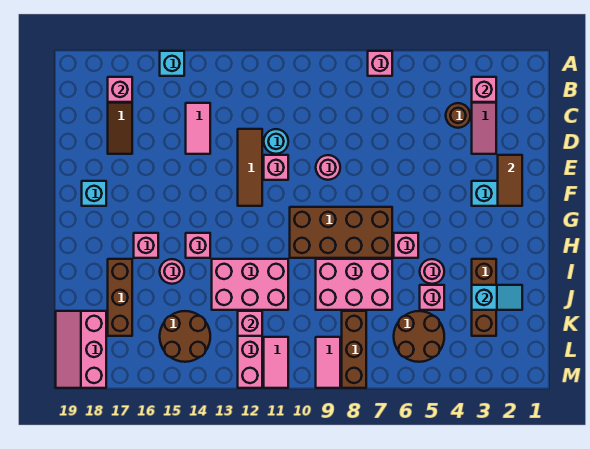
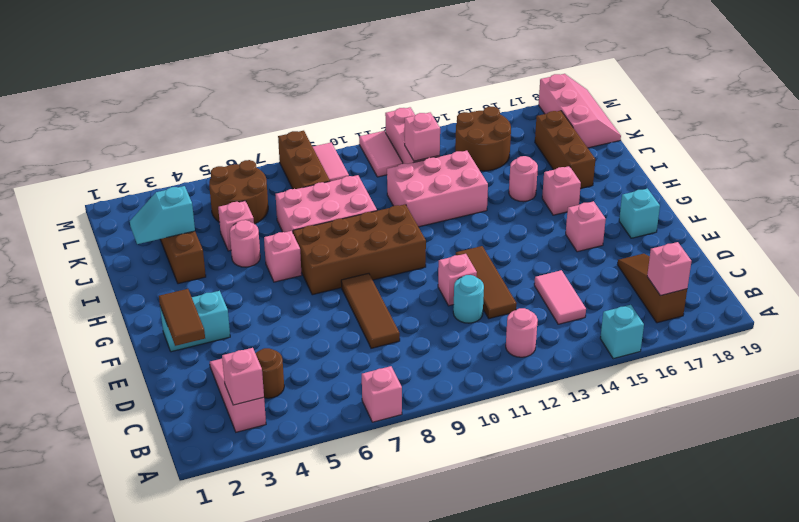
none -> brown 1x3 tile [341,273,400,348]
pink 1x1 round brick [316,155,340,180] -> pink 1x1 round brick moved to [506,308,538,357]
pink 1x1 brick [186,233,210,258] -> pink 1x1 brick moved to [566,201,606,252]

